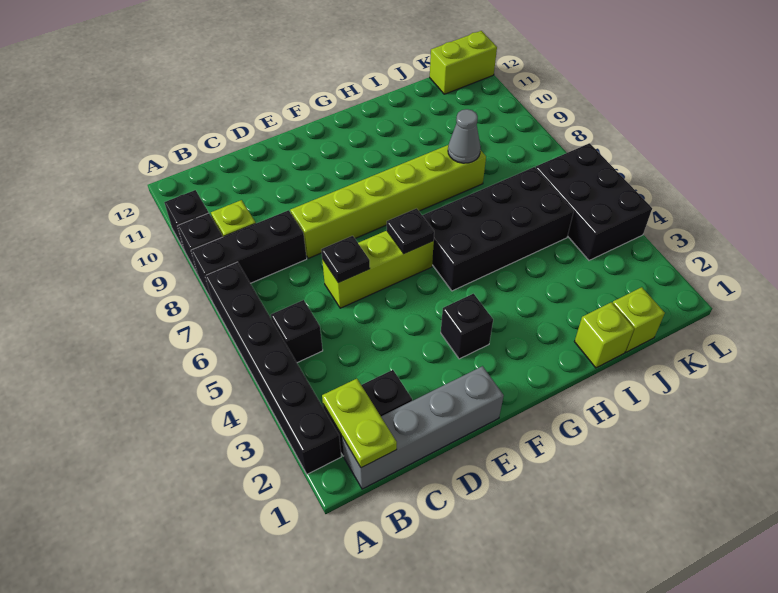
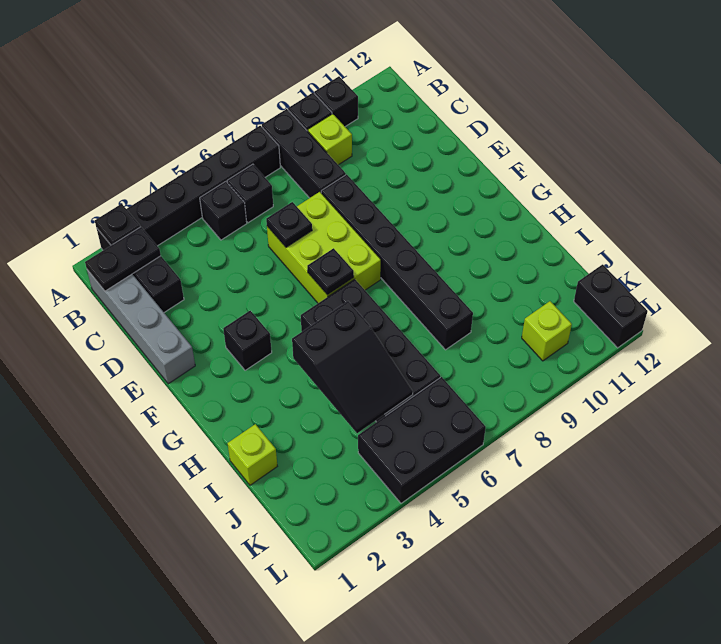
none -> black 1x1 plate [95,204,140,245]
lime 1x2 plate [322,379,397,468] -> black 1x2 plate [85,227,161,291]
none -> black 1x1 brick [227,164,273,223]
lime 1x3 brick [322,231,434,308] -> lime 2x3 brick [267,192,381,303]
lime 1x6 brick [290,145,486,259] -> black 1x6 brick [321,174,473,350]
none -> black 2x3 slope [292,301,413,433]
grey 1x1 cone [448,109,481,163] -> none
lime 1x1 brick [613,287,665,352] -> lime 1x1 brick moved to [522,301,572,361]
lime 1x2 brick [430,31,497,94] -> black 1x2 brick [574,264,648,348]

